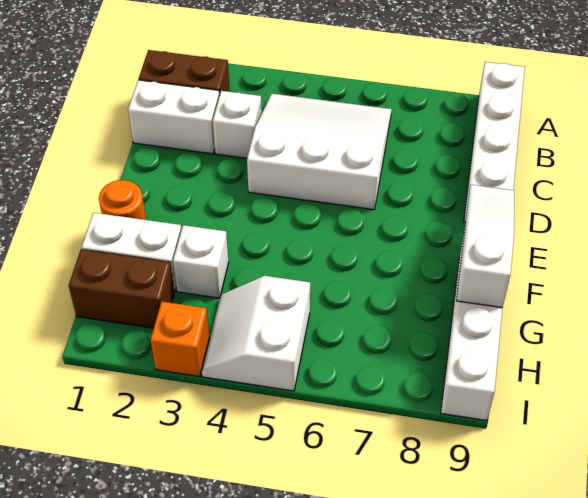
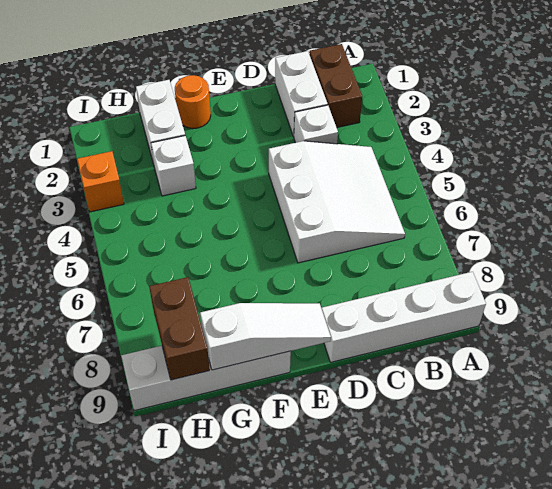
brown 1x2 brick [69,249,175,328] -> brown 1x2 brick moved to [149,277,210,380]
white 2x2 slope [202,276,310,391] -> none

